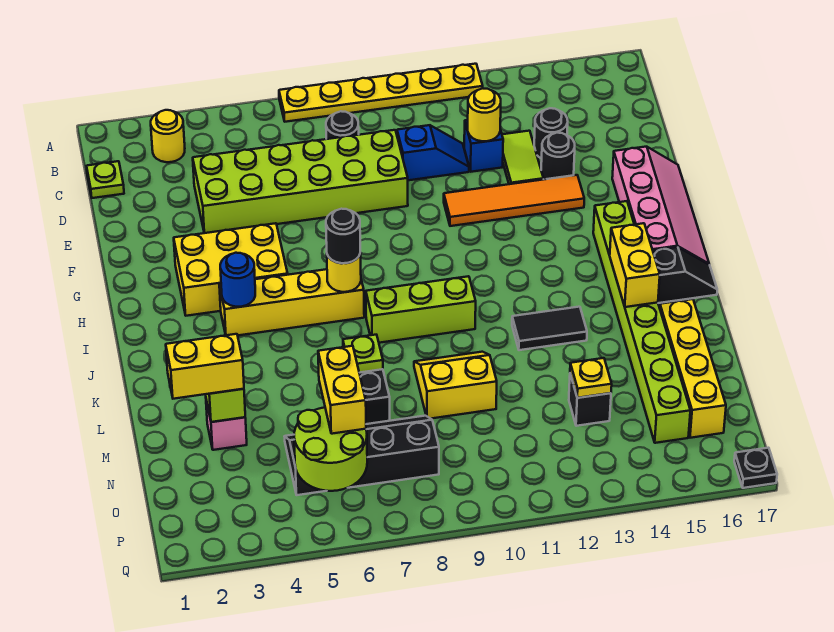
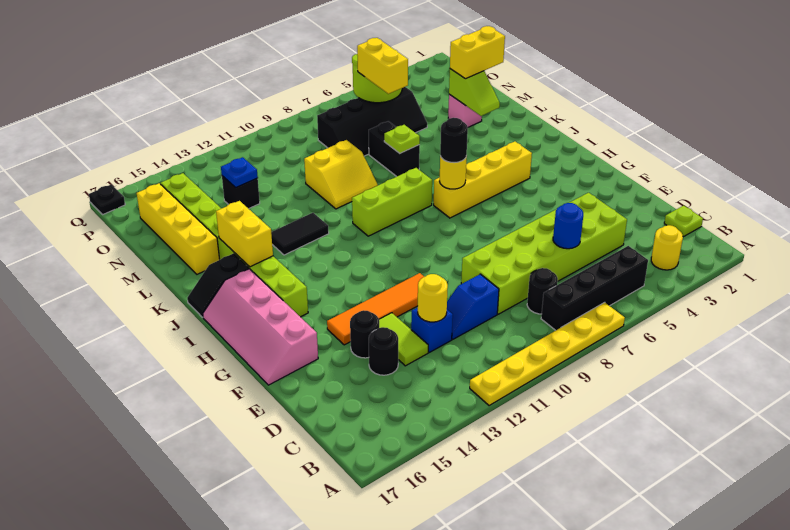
none -> black 1x4 brick [541,246,648,330]
yellow 2x3 brick [174,223,288,316] -> none
blue 1x1 round brick [220,253,255,307] -> blue 1x1 round brick moved to [553,203,583,249]
yellow 1x1 plate [570,358,612,398] -> blue 1x1 plate [221,157,258,188]

